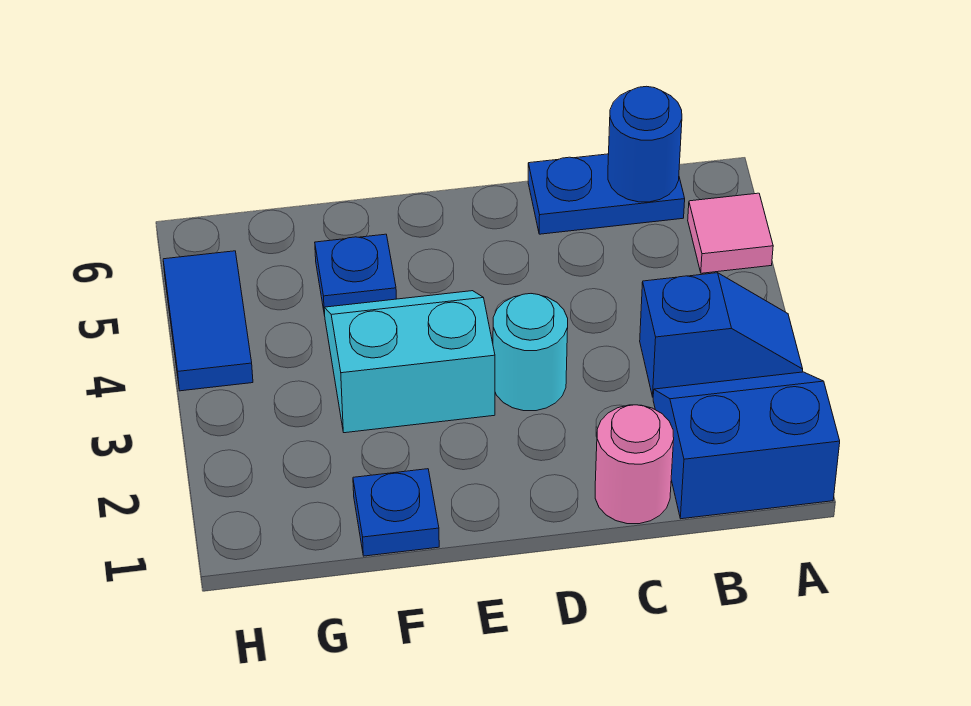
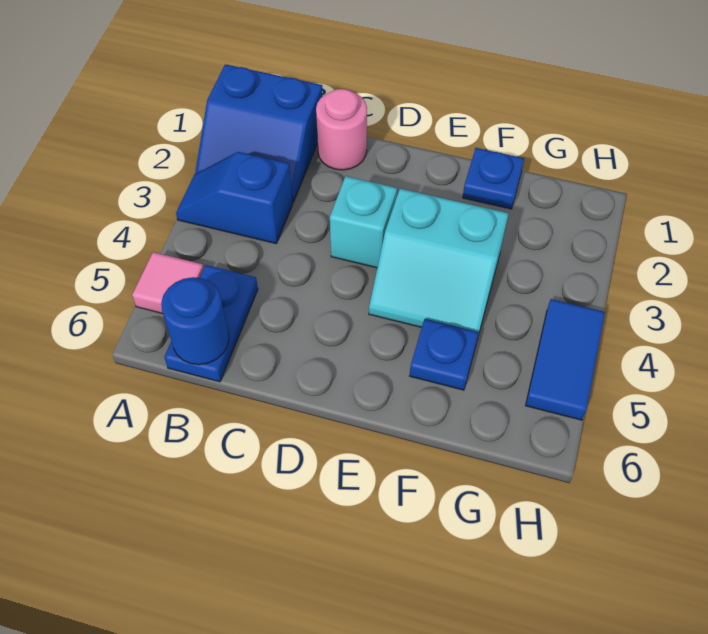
blue 1x2 plate [528,154,685,234] -> blue 1x2 plate turned to [164,265,258,382]
cyan 1x1 round brick [493,294,568,411] -> cyan 1x1 brick [330,176,397,268]

